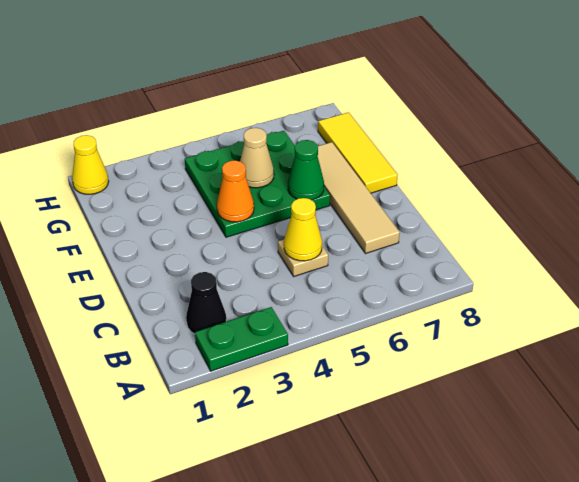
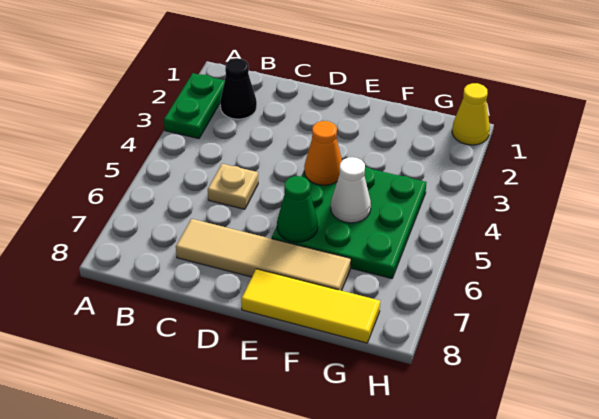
yellow 1x1 cone [284,198,322,261] -> none
tan 1x1 cone [240,128,274,188] -> white 1x1 cone [331,157,371,223]

